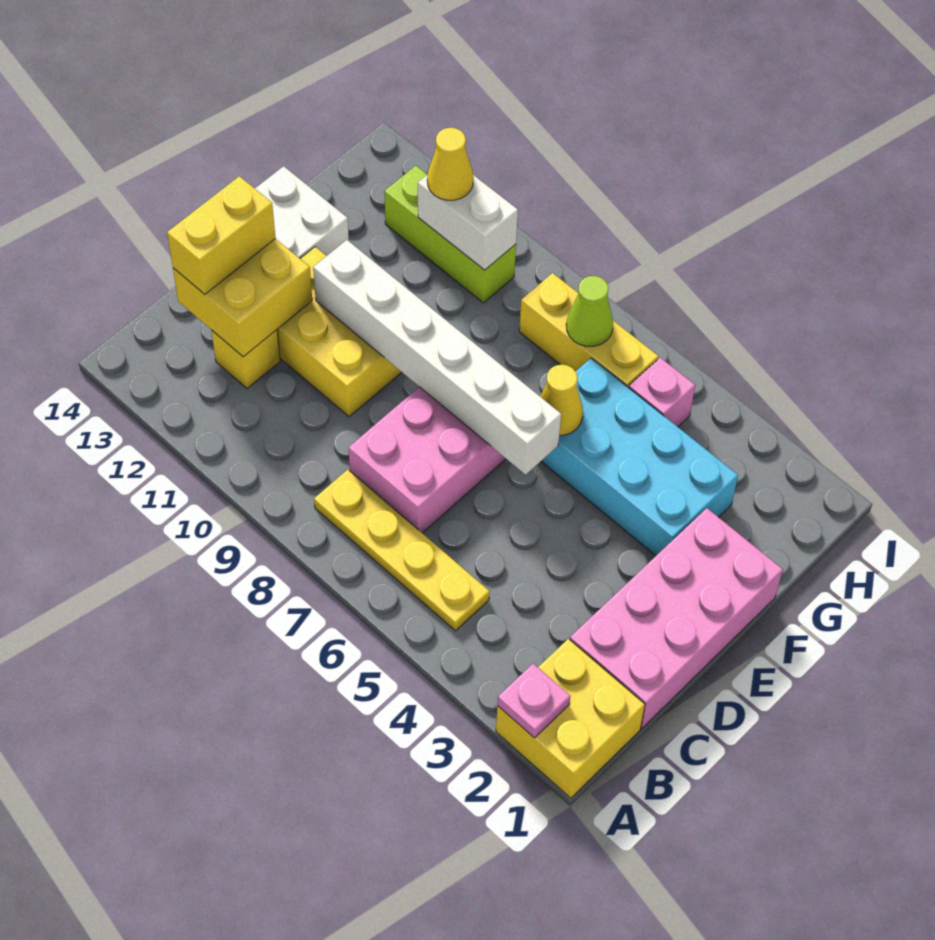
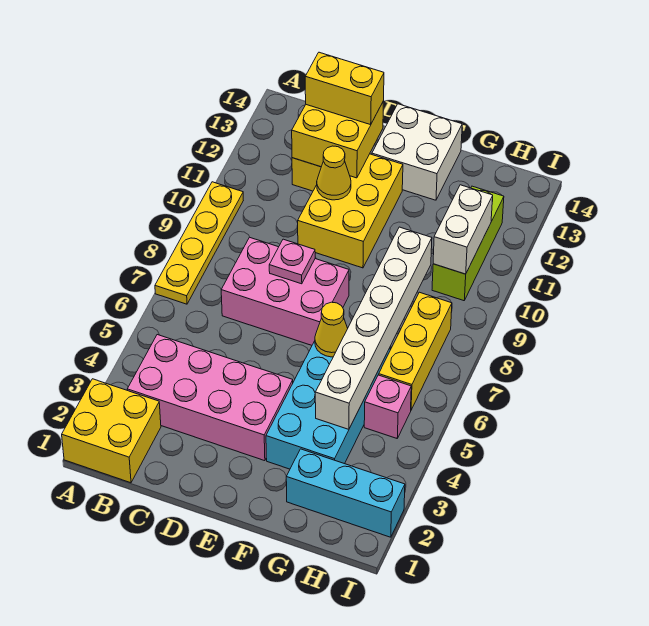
pink 1x1 plate [497,664,570,738] -> pink 1x1 plate moved to [269,239,315,284]
yellow 1x4 plate [314,470,490,631] -> yellow 1x4 plate moved to [155,182,243,304]
pink 2x4 brick [570,508,783,729] -> pink 2x4 brick moved to [127,335,293,461]
white 1x6 brick [313,240,561,475] -> white 1x6 brick moved to [315,227,432,429]
none -> cyan 1x3 brick [286,449,405,537]
lime 1x1 cone [566,276,613,346] -> none
yellow 1x1 cone [427,128,473,200] -> yellow 1x1 cone moved to [317,146,351,200]

